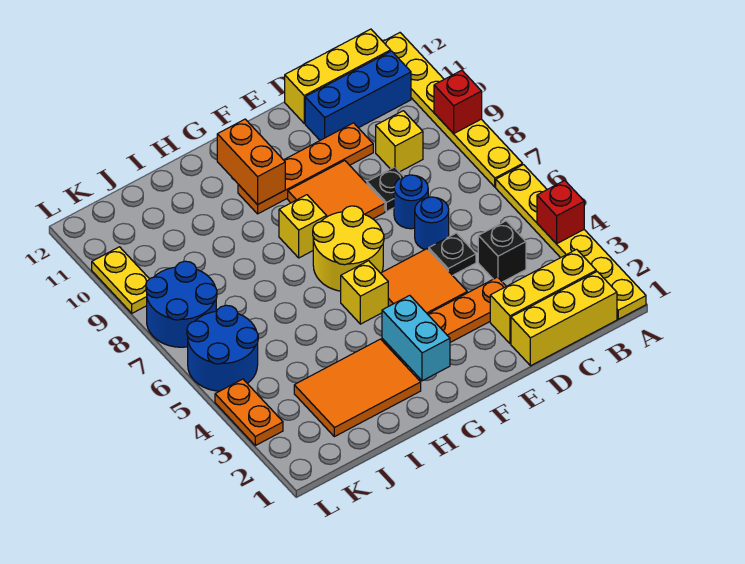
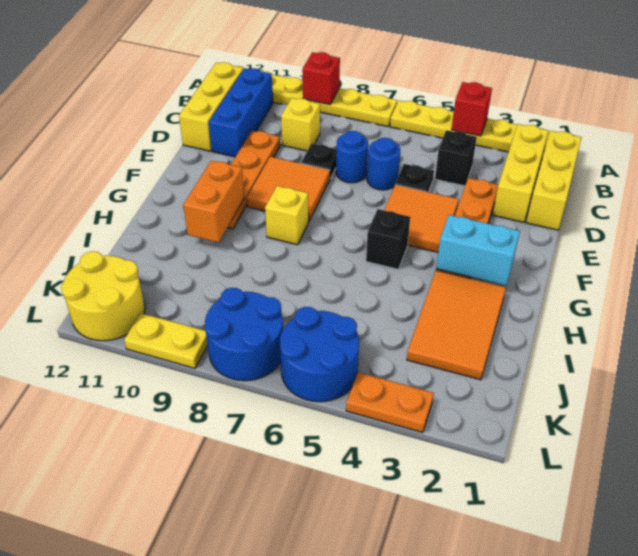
yellow 2x2 round brick [313,206,384,291] -> yellow 2x2 round brick moved to [61,251,145,341]
yellow 1x1 brick [341,261,388,324] -> black 1x1 brick [366,209,410,269]
orange 1x2 brick [217,119,285,205] -> orange 1x2 brick turned to [183,160,244,243]

